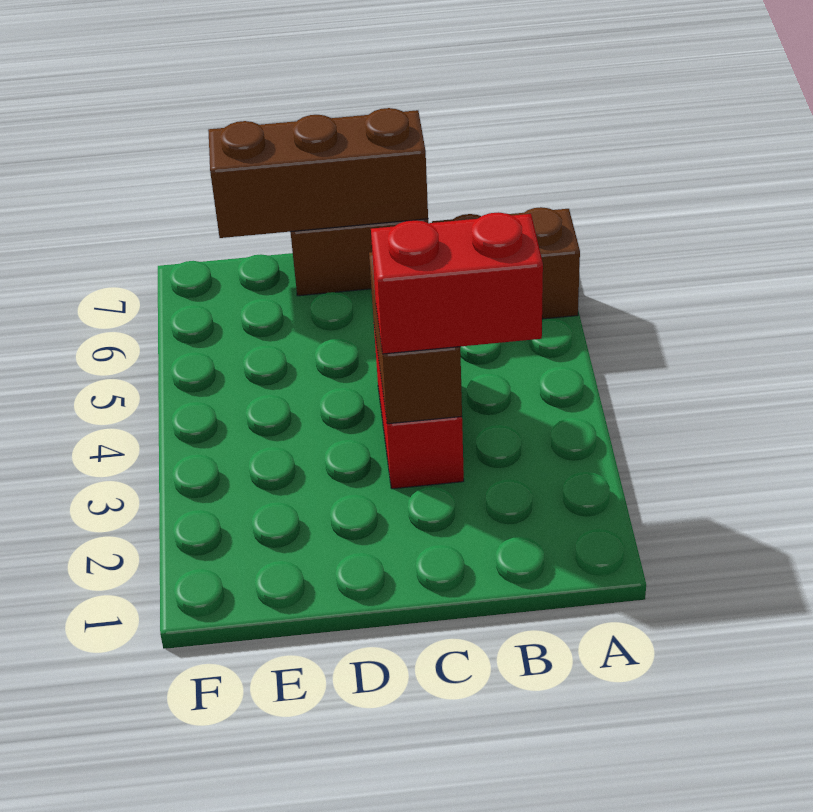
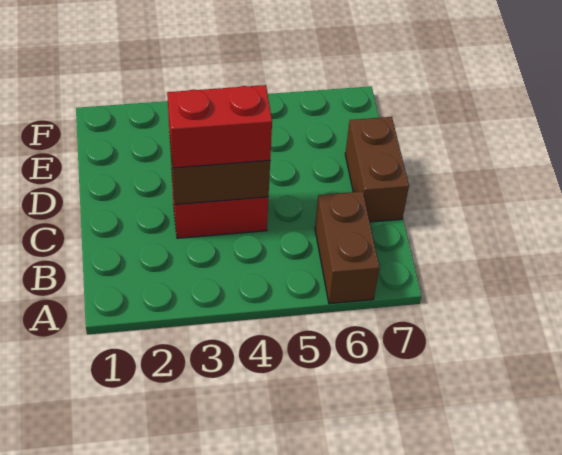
red 1x2 brick [371,212,543,354] -> red 1x2 brick turned to [167,85,272,168]
brown 1x3 brick [208,108,428,238] -> none

